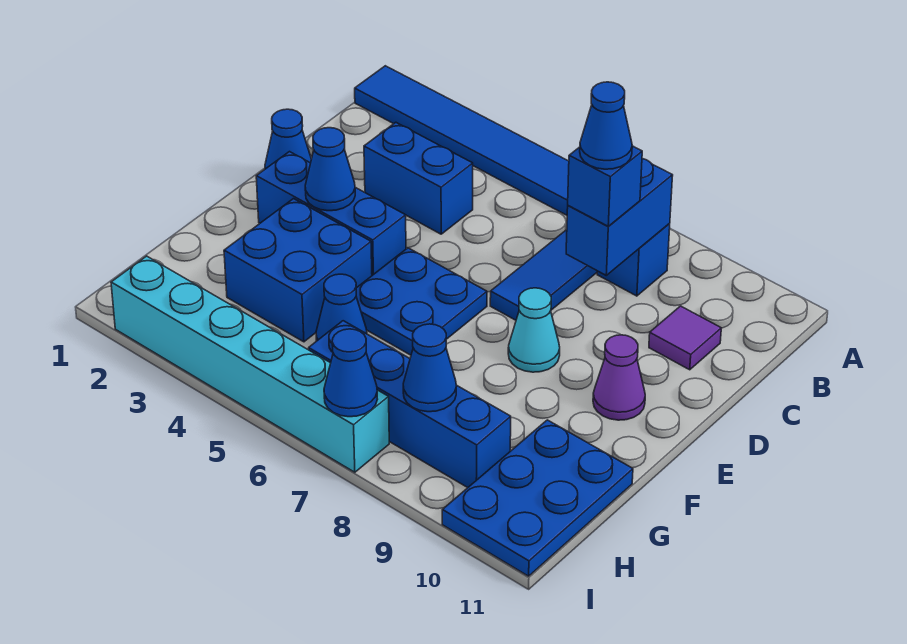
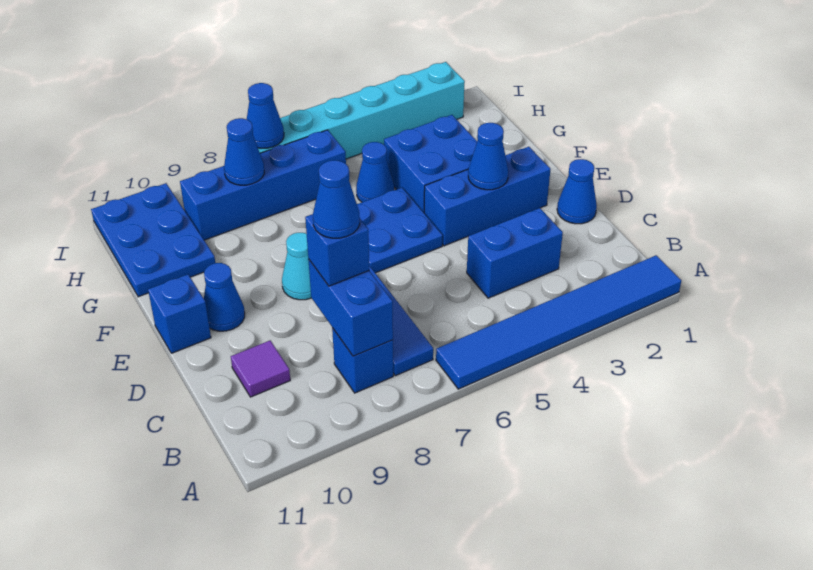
purple 1x1 cone [593,335,645,420] -> blue 1x1 cone [204,263,245,331]
none -> blue 1x1 brick [148,274,211,353]

